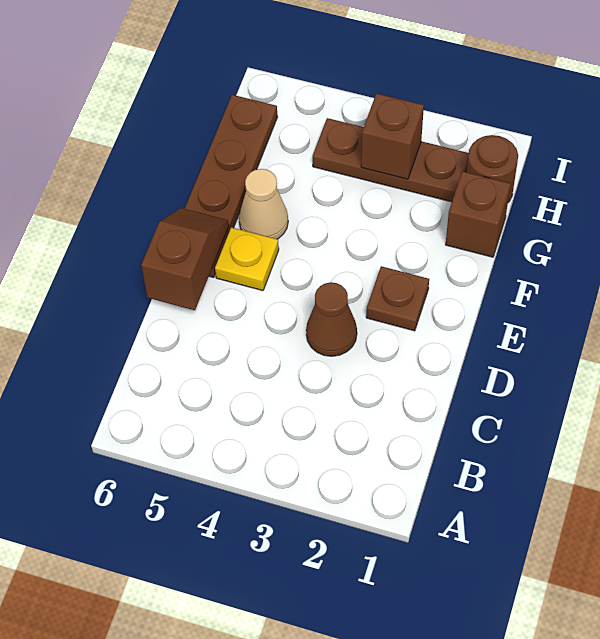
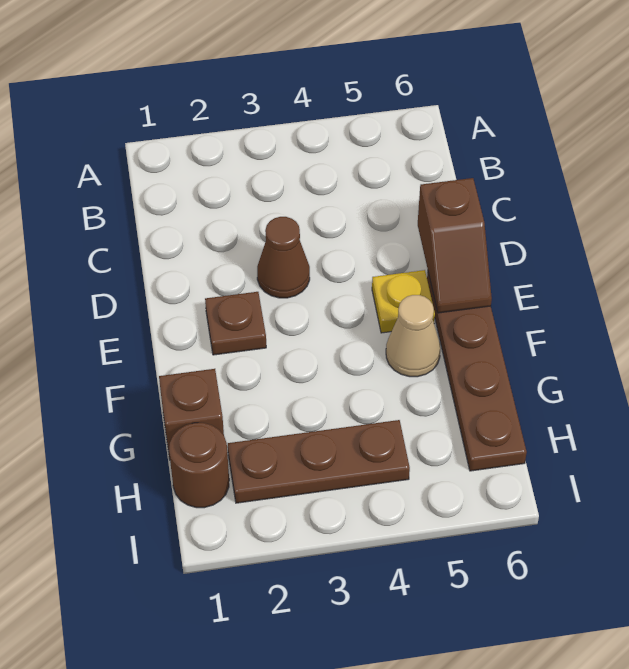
brown 1x1 brick [361,93,424,179] -> none

